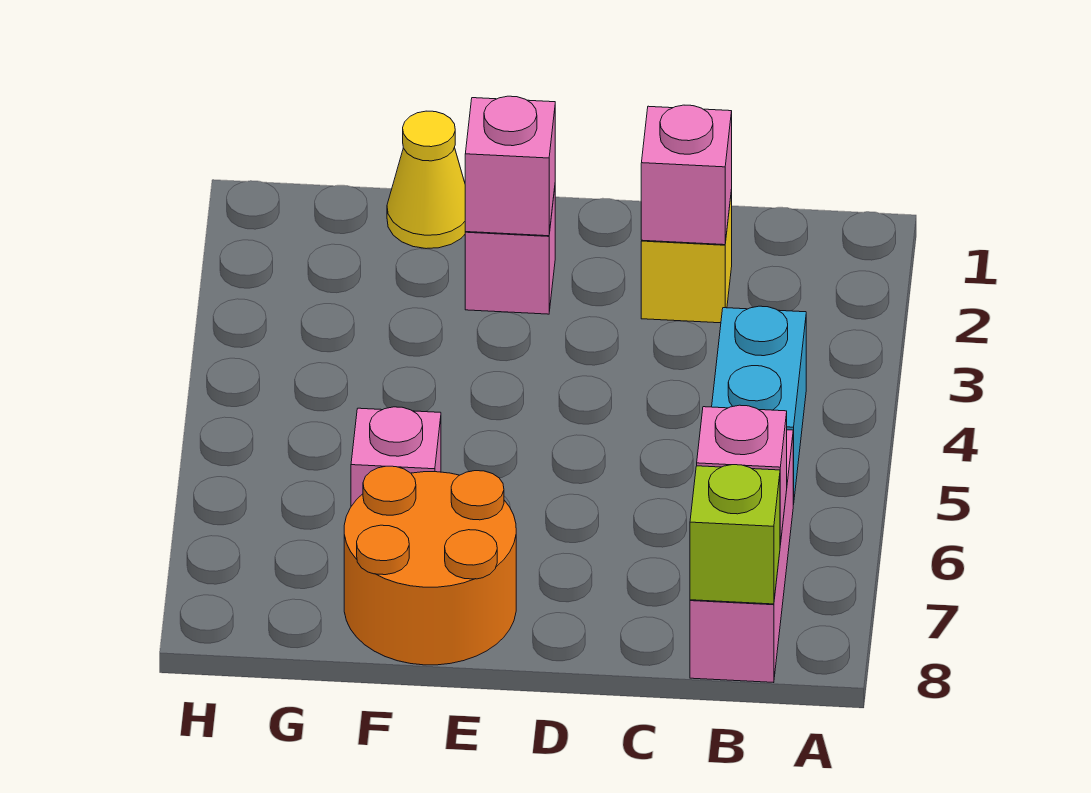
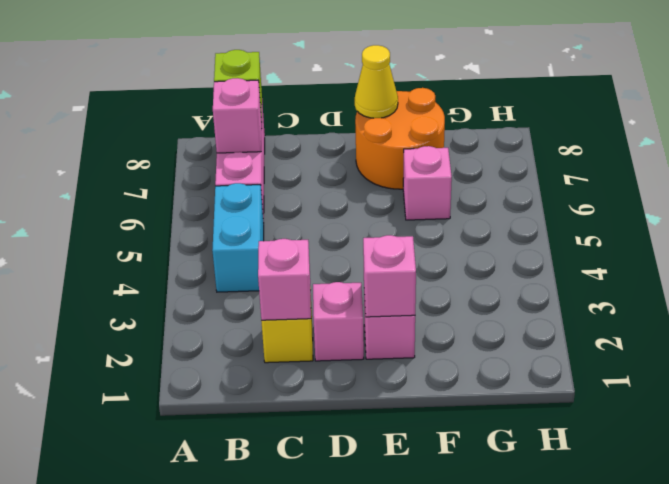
none -> pink 1x1 brick [313,282,364,361]
yellow 1x1 cone [387,111,465,249] -> yellow 1x1 cone moved to [355,45,398,118]

